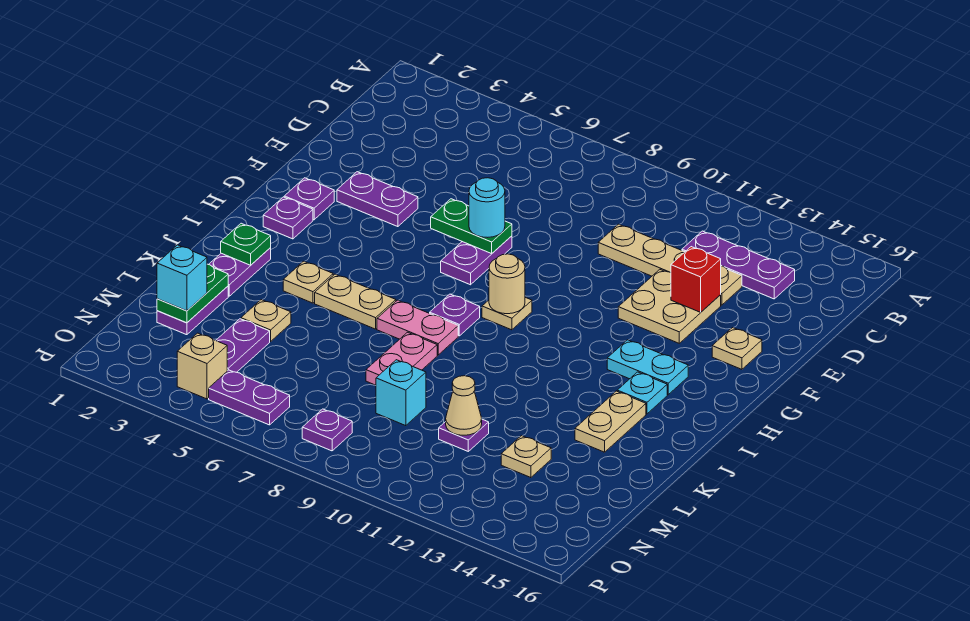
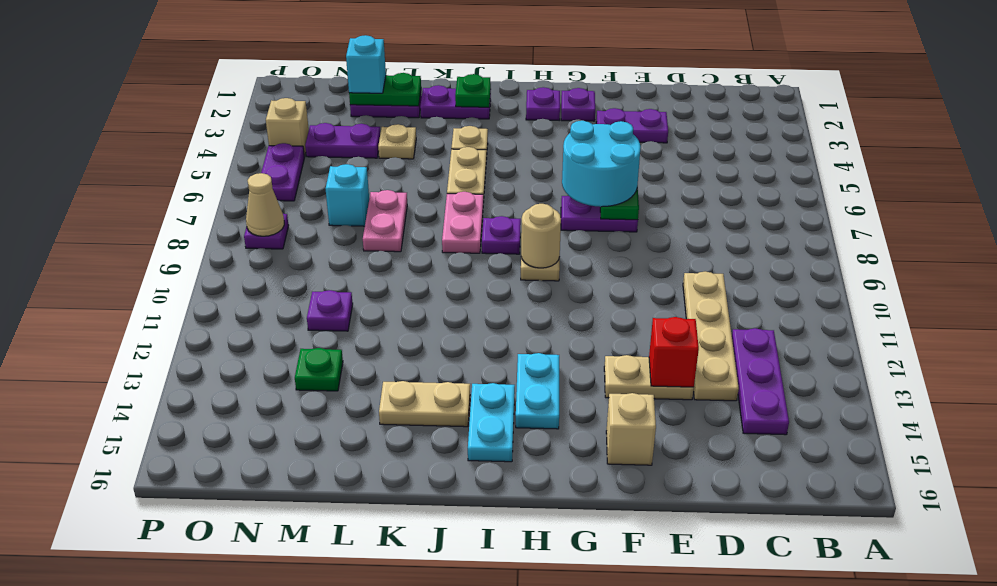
tan 2x2 plate [618,270,721,343] -> tan 1x2 plate [604,355,694,400]
purple 1x2 plate [337,172,418,227] -> purple 1x2 plate turned to [596,108,668,143]
cyan 1x1 round brick [469,178,505,237] -> cyan 2x2 round brick [562,121,641,207]
tan 1x1 plate [712,328,762,369] -> tan 1x1 brick [606,393,656,465]
cyan 1x1 plate [617,372,667,414] -> cyan 1x2 plate [468,383,515,462]
pink 1x2 plate [366,332,437,385] -> pink 1x2 plate turned to [363,190,407,252]
cyan 1x1 brick [376,360,426,426] -> cyan 1x1 brick moved to [326,164,369,226]
tan 1x1 cone [446,376,482,435] -> tan 1x1 cone moved to [246,173,284,236]
tan 1x1 plate [501,436,551,478] -> green 1x1 plate [295,348,343,391]

